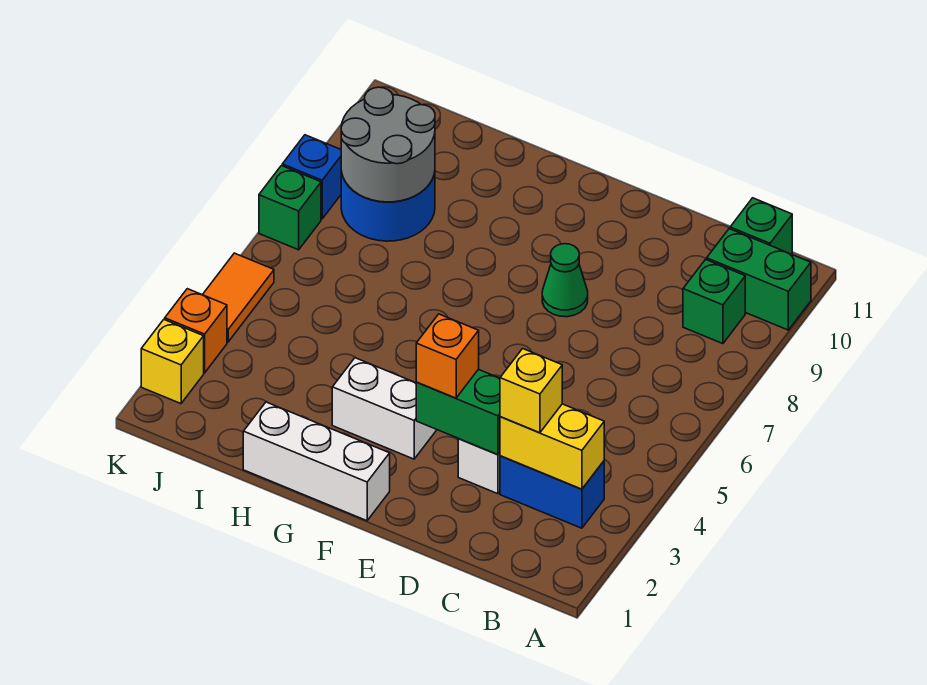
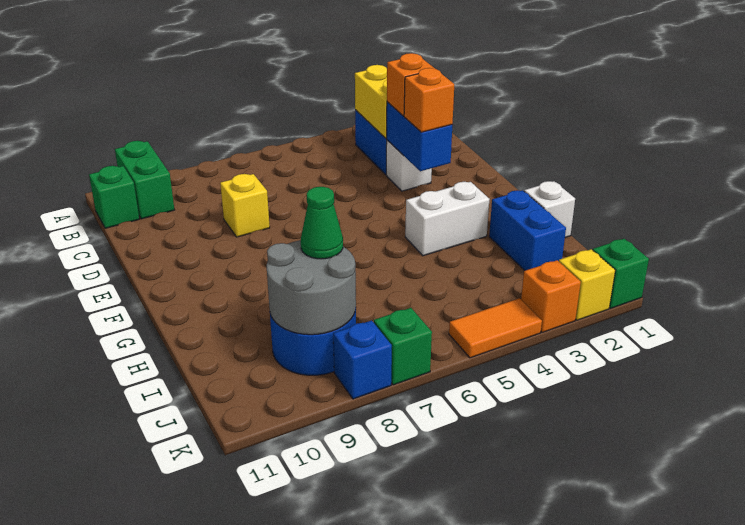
green 1x1 brick [683,259,745,344] -> green 1x1 brick moved to [593,239,649,308]
yellow 1x1 brick [500,349,562,433] -> yellow 1x1 brick moved to [220,174,270,237]
green 1x2 brick [416,369,500,455] -> blue 1x2 brick [387,102,452,171]
none -> orange 1x1 brick [387,53,435,116]
green 1x1 cone [542,244,588,317] -> green 1x1 cone moved to [301,187,343,259]
white 1x3 brick [243,402,390,521] -> white 1x1 brick [524,181,575,237]
white 1x2 brick [332,358,437,459] -> white 1x2 brick turned to [405,182,490,256]
none -> blue 1x2 brick [489,190,566,271]

